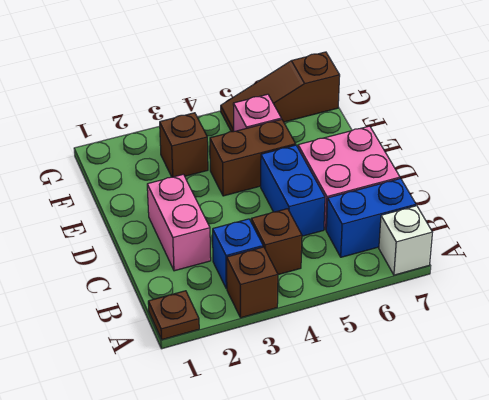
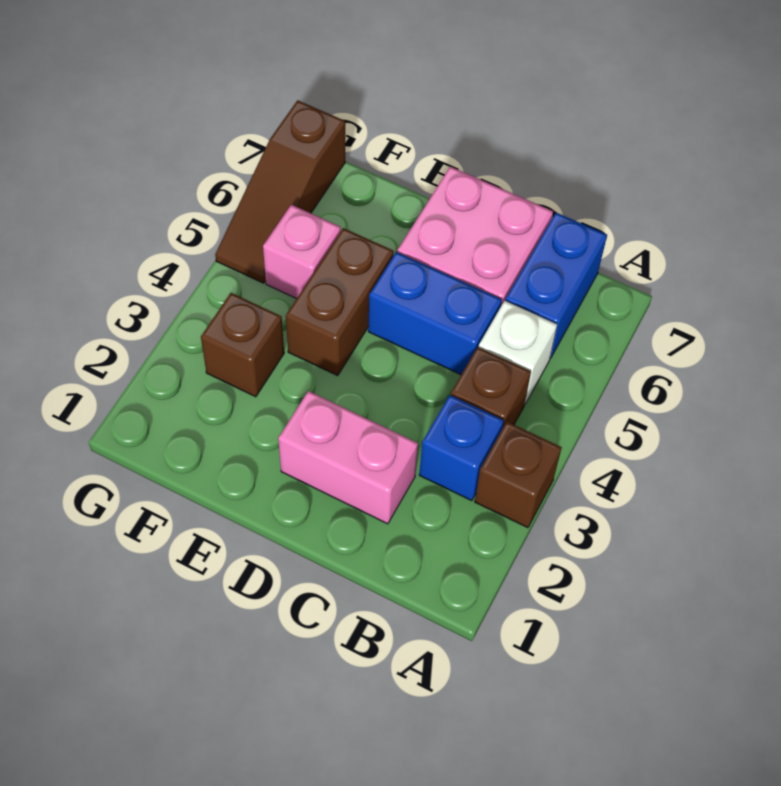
brown 1x1 plate [148,291,199,340] -> none
white 1x1 brick [379,206,433,275] -> white 1x1 brick moved to [479,301,557,404]

